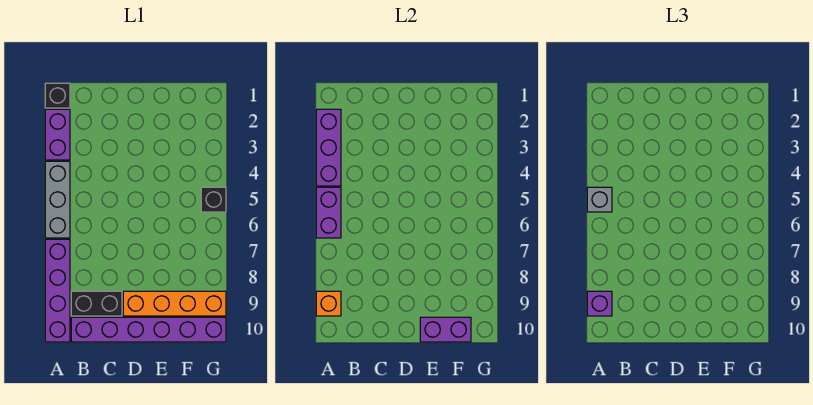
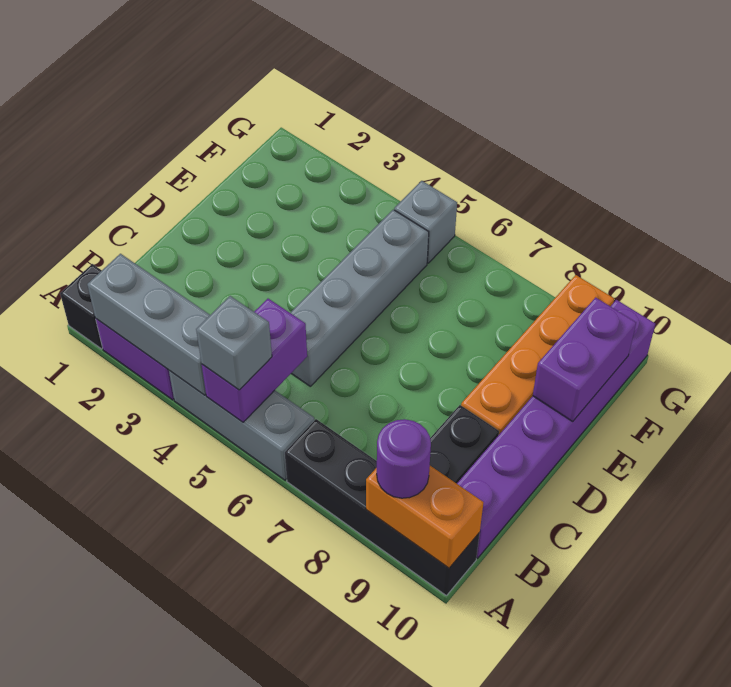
purple 1x3 brick [316,109,341,186] -> grey 1x3 brick [87,254,210,395]
purple 1x2 brick [316,187,341,238] -> purple 1x2 brick turned to [202,299,307,422]
purple 1x4 brick [45,239,70,342] -> black 1x4 brick [285,419,480,595]
orange 1x1 brick [316,291,341,316] -> orange 1x2 brick [366,466,483,568]
purple 1x1 brick [587,291,612,316] -> purple 1x1 round brick [377,419,431,498]
none -> grey 1x4 brick [291,210,429,386]
black 1x1 brick [201,187,226,212] -> grey 1x1 brick [394,181,457,263]

